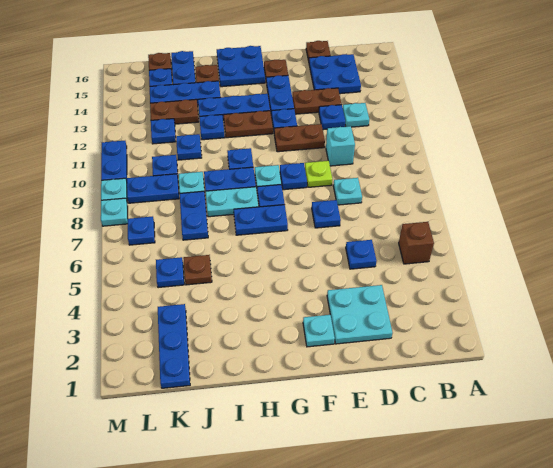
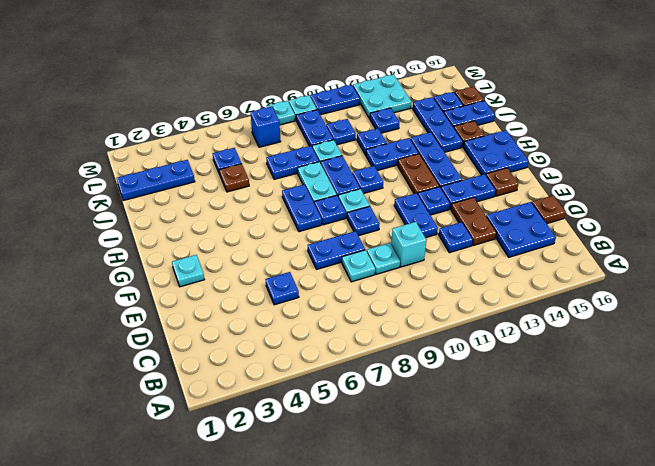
brown 1x1 brick [399,222,434,264] -> none
cyan 1x1 plate [343,103,369,127] -> cyan 1x1 plate moved to [367,243,400,274]
cyan 2x2 plate [327,285,392,344] -> cyan 2x2 plate moved to [353,74,412,119]
blue 1x1 plate [312,200,341,228] -> blue 1x2 plate [308,231,365,269]
lime 1x1 plate [305,161,332,187] -> none
brown 1x2 plate [274,124,325,152] -> blue 1x2 plate [394,193,438,238]
blue 1x1 plate [199,115,225,140] -> blue 1x2 plate [366,138,419,171]
brown 1x2 plate [150,99,199,124] -> none
blue 1x1 plate [128,216,155,245] -> blue 1x1 brick [251,107,281,147]

